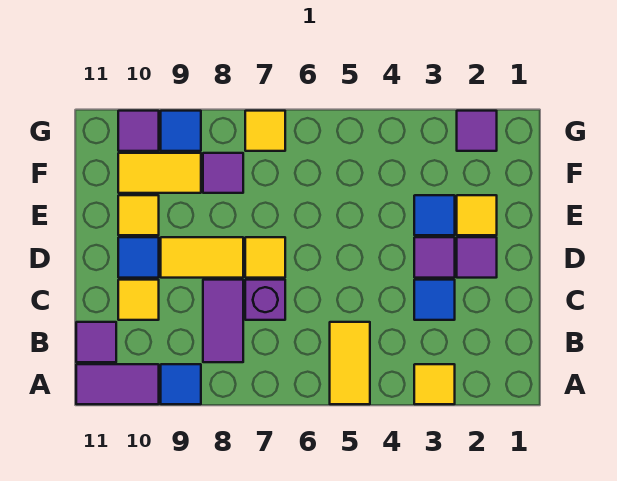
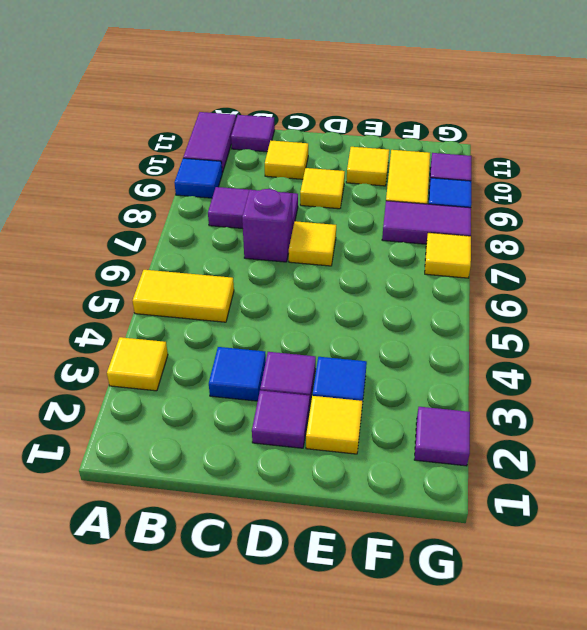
yellow 1x2 tile [161,237,243,278] -> yellow 1x1 tile [300,168,345,209]
blue 1x1 tile [118,237,159,278] -> none
purple 1x1 tile [203,153,243,193] -> purple 1x2 tile [382,201,471,244]

